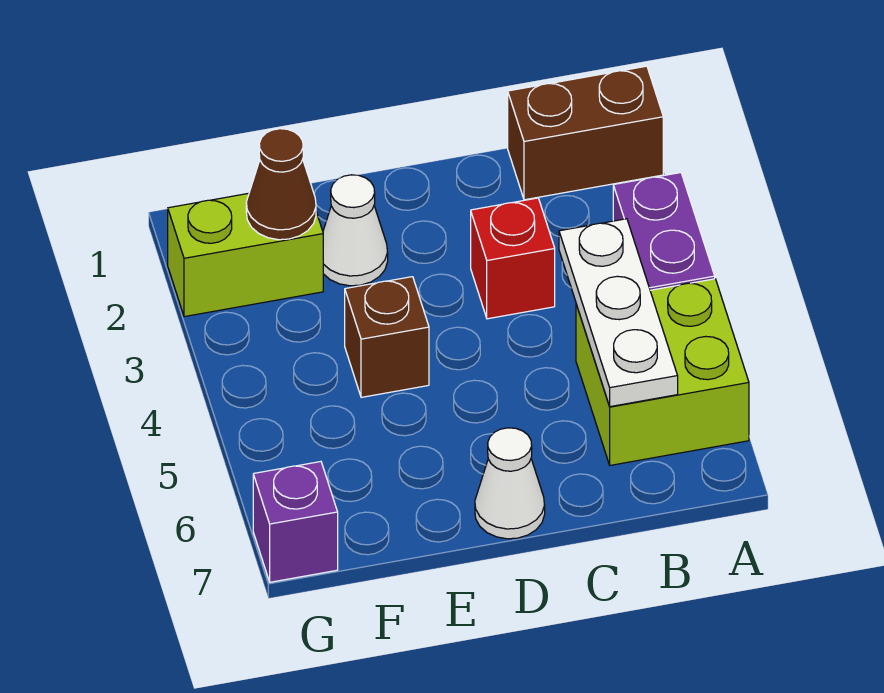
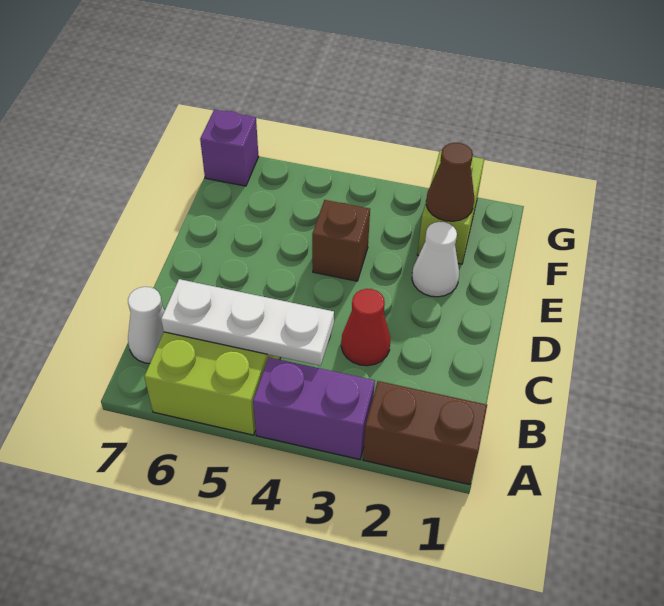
brown 1x2 brick [508,66,663,200] -> brown 1x2 brick turned to [363,381,487,485]
red 1x1 brick [471,198,555,319] -> red 1x1 cone [341,289,390,366]
white 1x1 cone [475,428,545,539] -> white 1x1 cone moved to [128,287,165,363]

